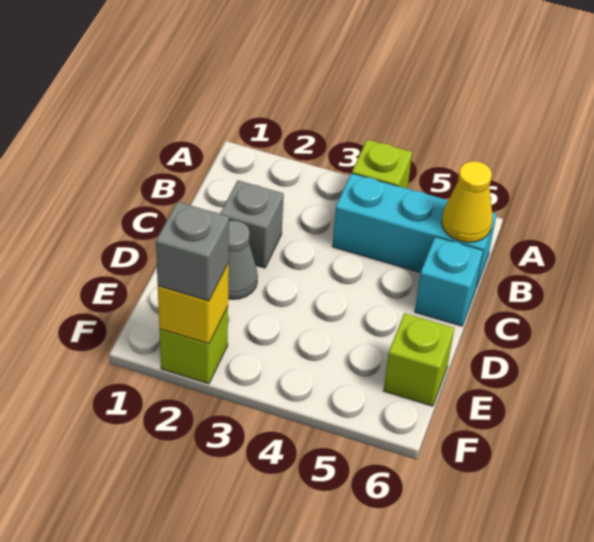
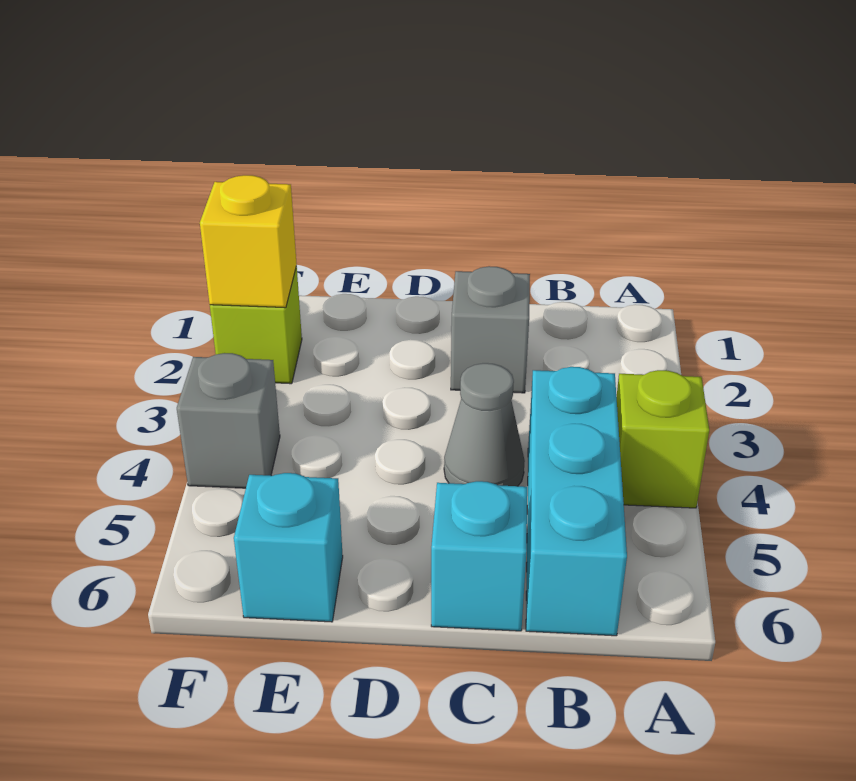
yellow 1x1 cone [442,161,493,242] -> none
grey 1x1 cone [228,221,258,299] -> grey 1x1 cone moved to [444,363,525,486]
lime 1x1 brick [384,313,454,406] -> cyan 1x1 brick [234,473,343,622]
grey 1x1 brick [156,202,229,301] -> grey 1x1 brick moved to [177,353,280,488]

